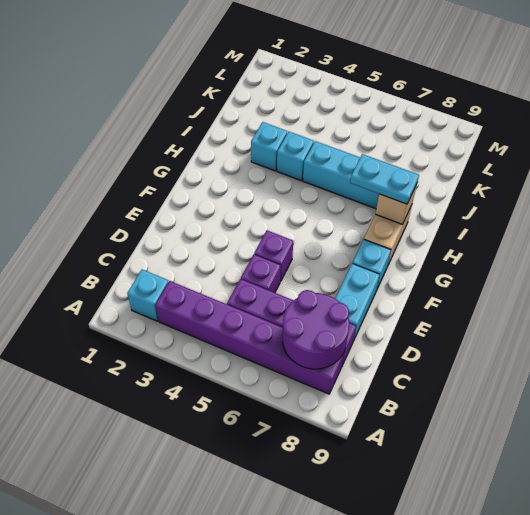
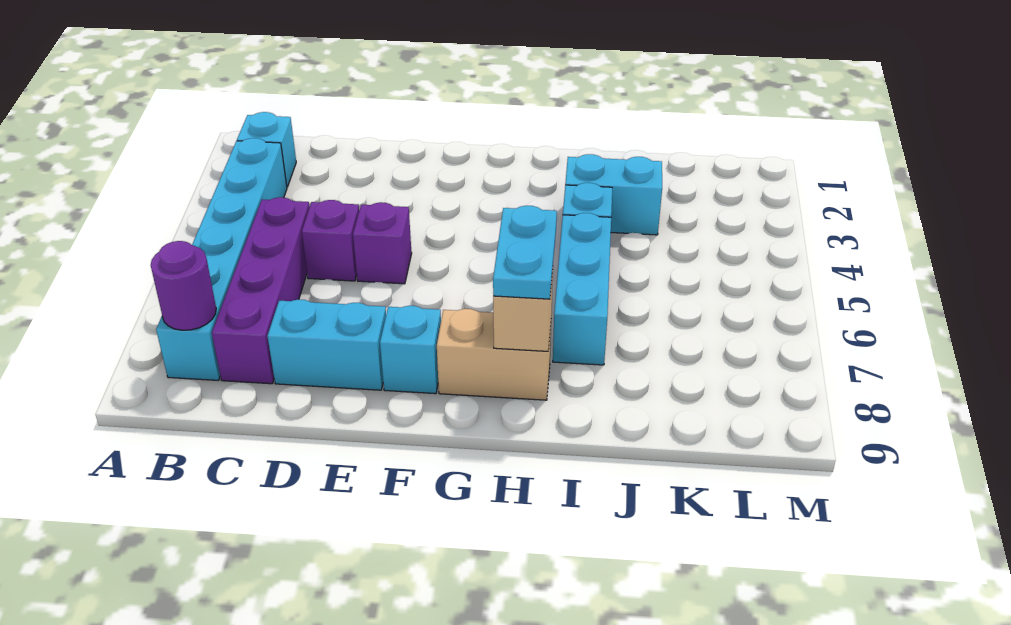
purple 1x6 brick [155,281,343,394] -> cyan 1x6 brick [156,138,287,380]
purple 2x2 round brick [283,290,349,369] -> purple 1x1 round brick [151,241,216,330]
cyan 1x1 brick [251,122,287,171] -> cyan 1x2 brick [565,154,662,235]

